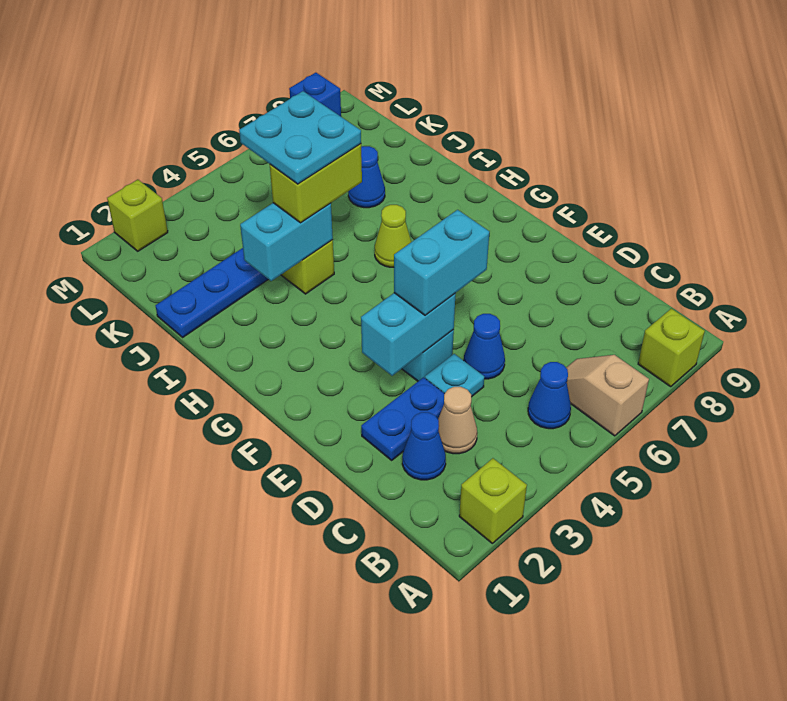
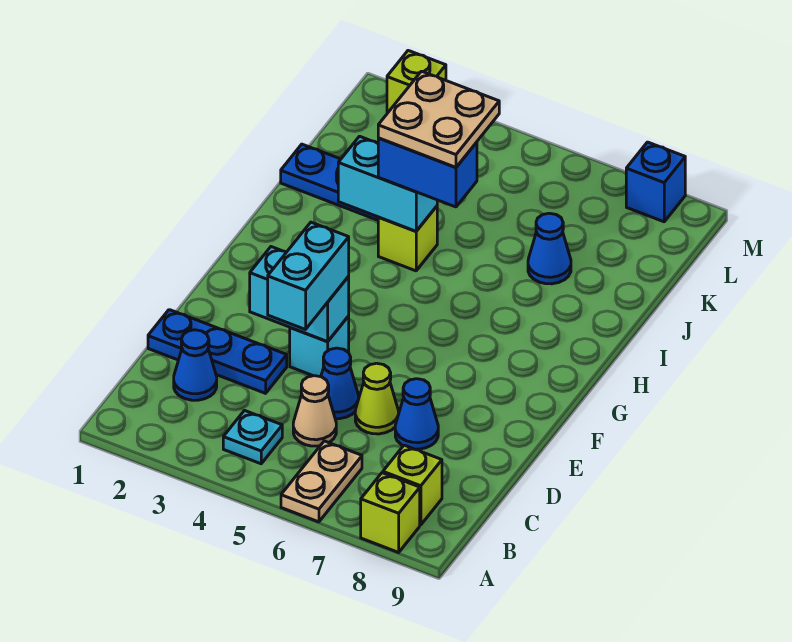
lime 1x1 brick [459,458,527,543] -> lime 1x1 brick moved to [383,445,442,525]
tan 1x2 slope [566,355,649,436] -> tan 1x2 plate [281,441,362,522]
blue 1x1 cone [528,362,571,429] -> blue 1x1 cone moved to [395,379,438,449]
tan 1x1 cone [438,387,477,454] -> tan 1x1 cone moved to [293,376,336,446]
blue 1x2 plate [361,377,445,460] -> blue 1x3 plate [148,310,287,393]
cyan 1x1 plate [425,354,484,397] -> cyan 1x1 plate moved to [223,411,282,464]
cyan 1x2 brick [394,210,489,315] -> cyan 1x2 brick turned to [268,222,349,330]
lime 1x1 cone [375,205,411,267] -> lime 1x1 cone moved to [355,363,398,434]
lime 1x2 brick [270,144,362,223] -> blue 1x2 brick [378,138,477,207]
cyan 2x2 plate [239,91,361,184] -> tan 2x2 plate [378,71,499,167]

